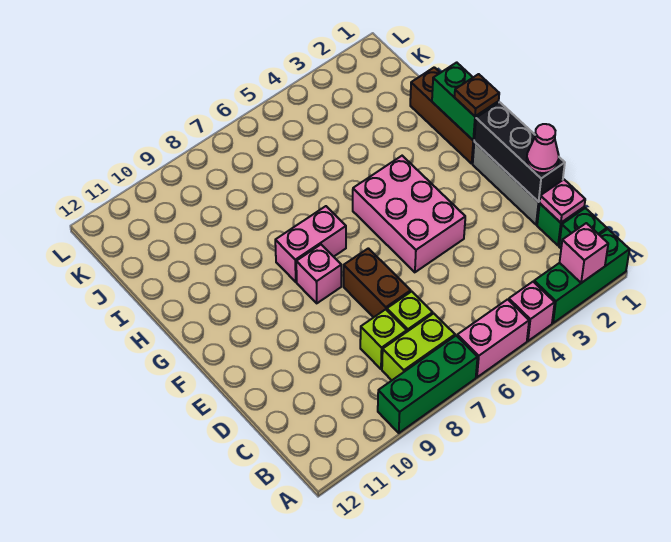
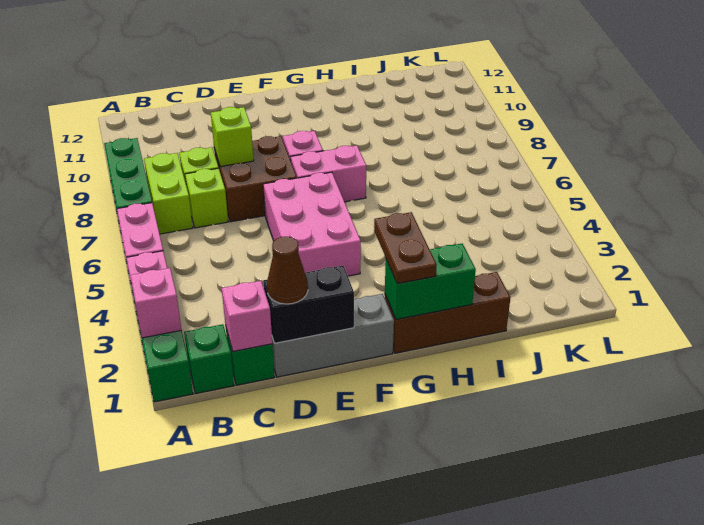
pink 1x1 plate [540,180,585,223] -> pink 1x1 brick [222,281,272,352]
black 1x3 brick [474,102,565,202] -> black 1x2 brick [263,266,354,343]
pink 1x1 cone [527,124,559,173] -> brown 1x1 cone [267,237,308,304]
brown 1x2 brick [344,248,411,317] -> brown 2x2 brick [214,136,297,222]
none -> lime 1x1 brick [211,107,254,167]
pink 2x3 brick [353,156,465,272] -> pink 2x3 brick turned to [263,172,361,276]
brown 1x1 plate [455,74,499,116] -> brown 1x2 plate [374,212,437,284]
pink 1x2 brick [275,206,346,282] -> pink 1x2 brick turned to [291,146,366,202]

